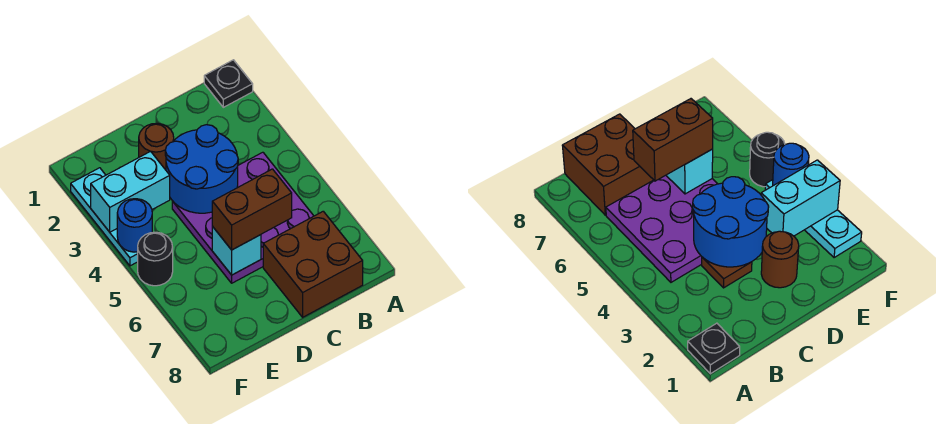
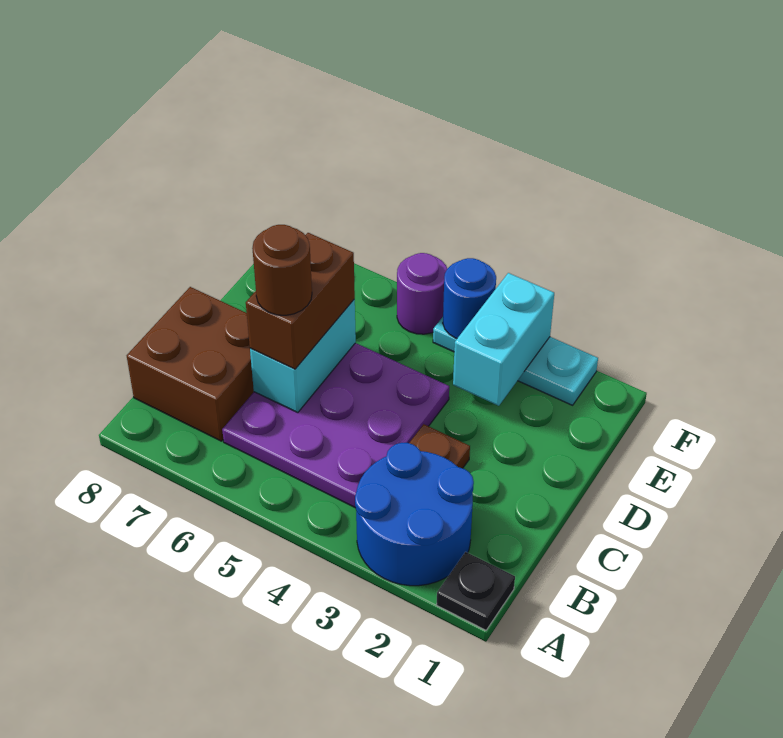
blue 2x2 round brick [165,125,238,213] -> blue 2x2 round brick moved to [355,443,474,586]
brown 1x1 round brick [139,123,174,170] -> brown 1x1 round brick moved to [252,225,312,315]
cyan 1x1 brick [212,227,261,275] -> cyan 1x2 brick [250,299,356,413]
black 1x1 round brick [138,232,173,286] -> purple 1x1 round brick [397,253,447,334]

